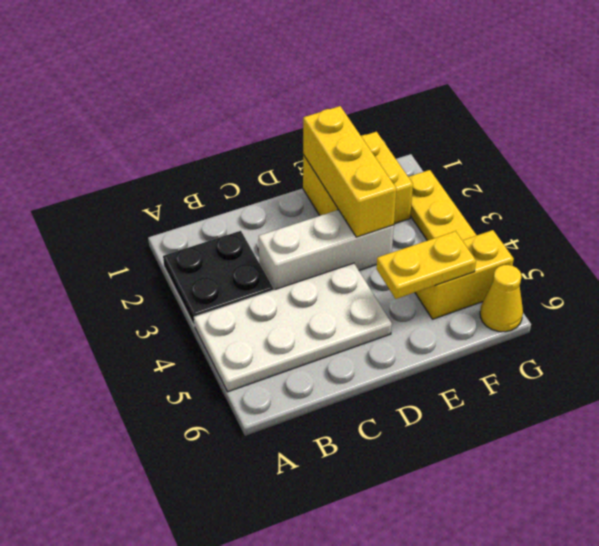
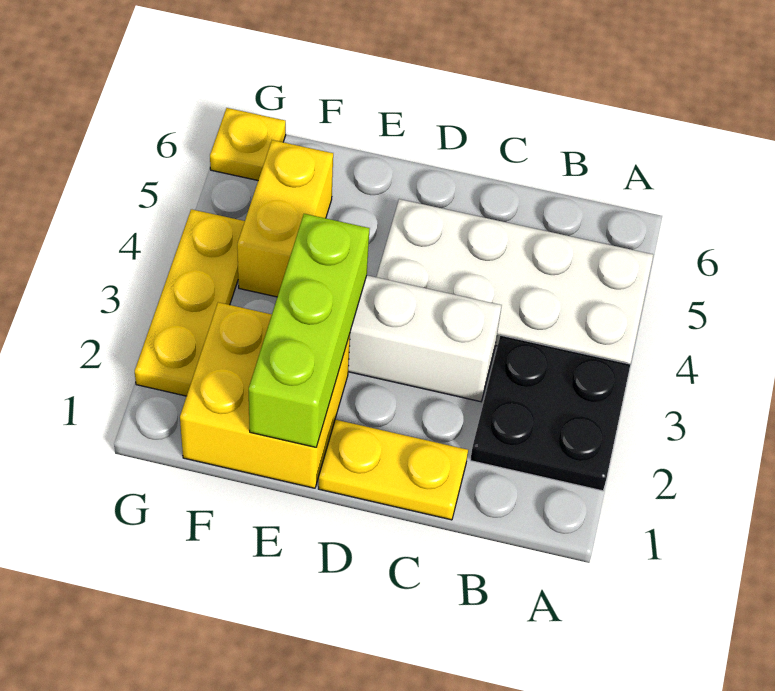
yellow 1x3 brick [303,106,397,237] -> lime 1x3 brick [249,214,370,447]
yellow 1x2 plate [376,231,476,299] -> yellow 1x2 plate moved to [318,420,468,520]
yellow 1x2 brick [415,230,514,319] -> yellow 1x2 brick turned to [237,140,333,297]
yellow 1x1 cone [480,265,523,332] -> yellow 1x1 plate [210,108,286,180]

